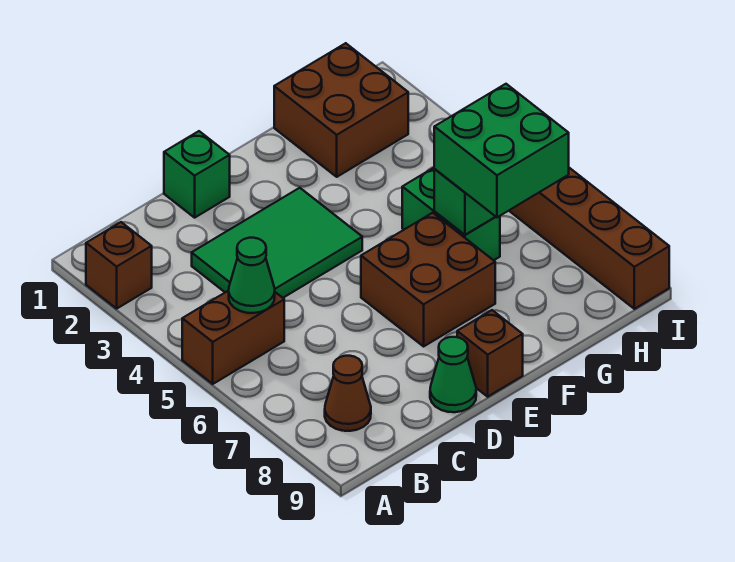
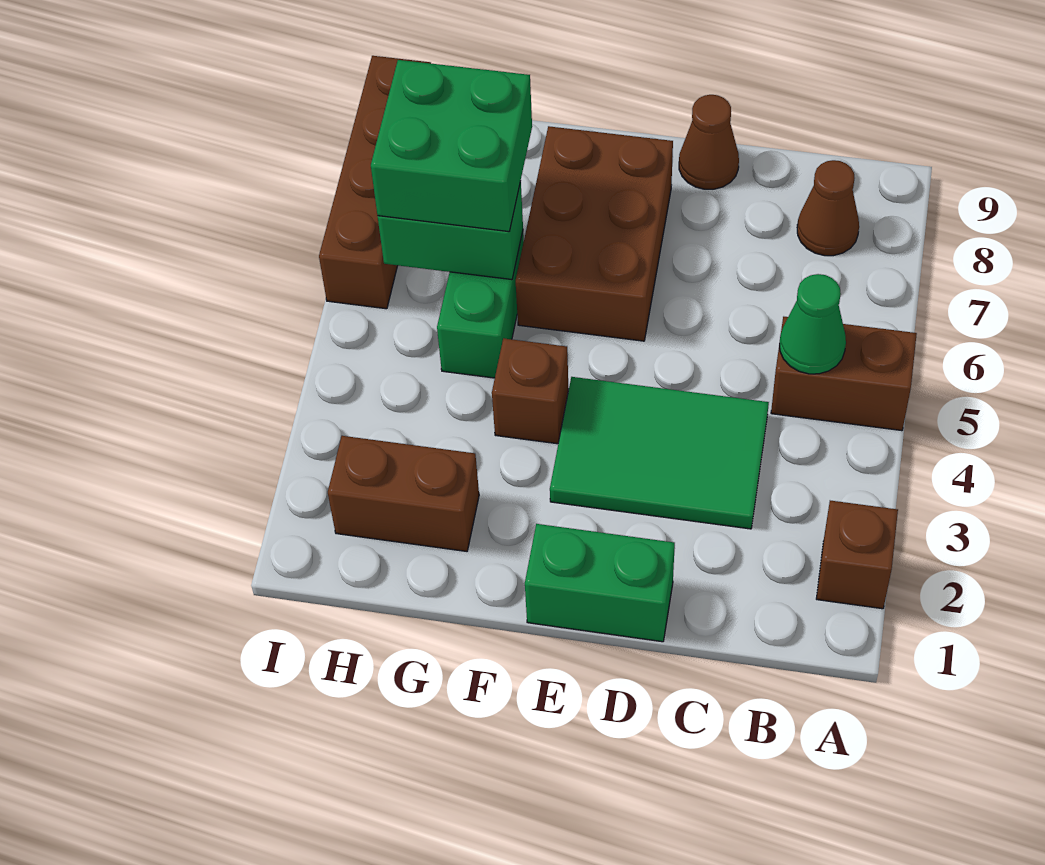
green 1x1 brick [164,131,230,218] -> green 1x2 brick [525,524,675,642]
green 1x1 cone [430,337,476,412] -> brown 1x1 cone [679,95,739,189]
brown 2x2 brick [361,213,495,346] -> brown 2x3 brick [516,126,673,341]
brown 1x1 brick [457,310,523,397] -> brown 1x1 brick moved to [492,338,568,444]
brown 2x2 brick [274,43,408,177] -> brown 1x2 brick [328,436,479,551]

